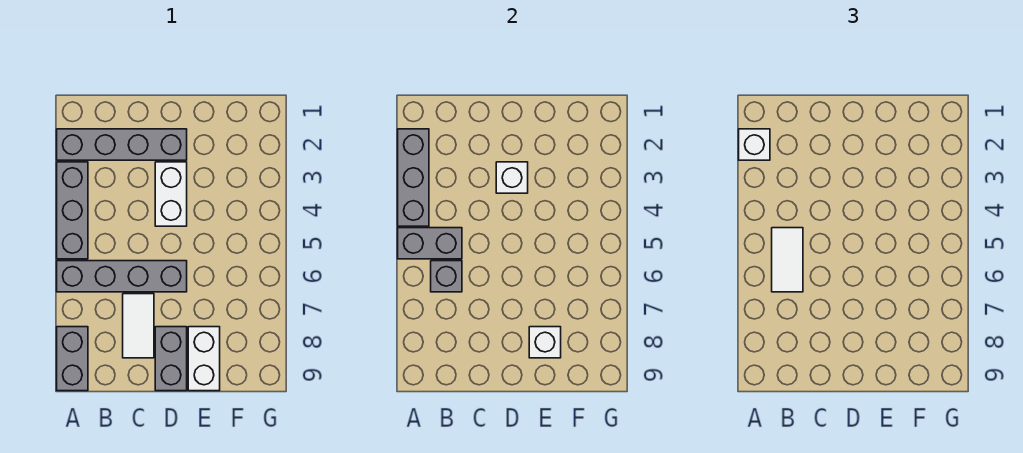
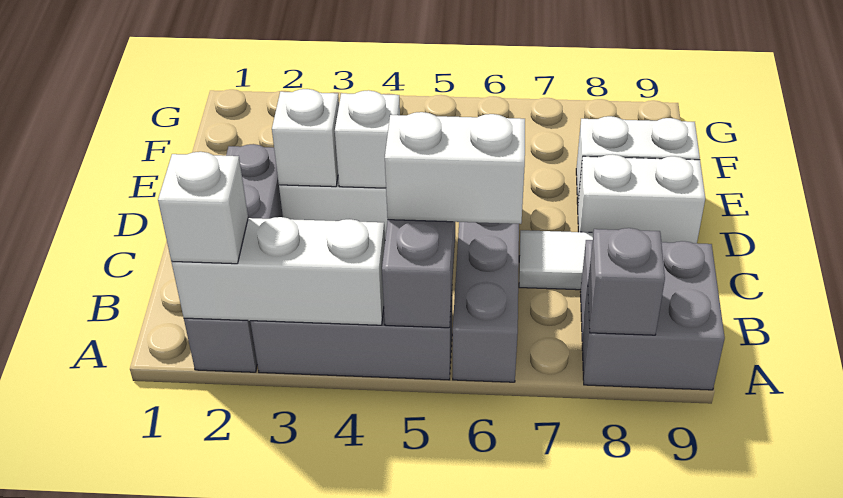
grey 1x3 brick [398,129,429,226] -> white 1x3 brick [172,217,385,325]
grey 1x2 brick [57,327,88,391] -> grey 2x2 brick [581,240,725,390]
white 1x2 tile [772,228,803,292] -> white 1x2 brick [385,112,525,224]
grey 1x1 brick [431,261,462,292] -> grey 1x1 brick moved to [588,228,665,335]
grey 1x2 brick [155,327,187,391] -> white 1x2 brick [578,154,705,243]
white 1x1 brick [529,327,561,358] -> white 1x1 brick moved to [335,90,400,188]

